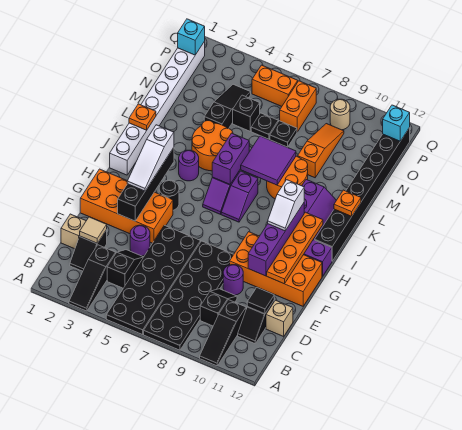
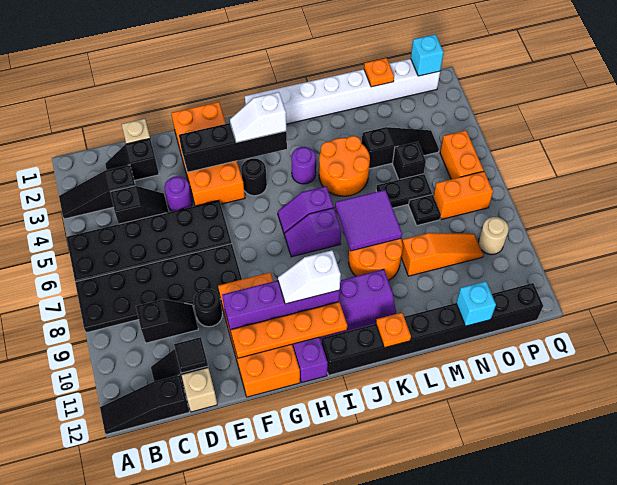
black 1x3 slope [200,300,246,366] -> black 1x3 slope moved to [100,375,189,435]
tan 1x1 tile [80,217,107,243] -> none
purple 1x1 round brick [223,265,243,295] -> black 1x1 round brick [193,289,222,327]
white 1x3 slope [127,125,174,191] -> white 1x2 slope [230,92,286,142]
purple 1x2 brick [212,133,249,184] -> none
orange 1x1 plate [129,104,156,130] -> orange 1x1 plate moved to [364,58,394,87]
black 1x1 plate [251,113,278,139] -> black 1x2 plate [376,174,432,208]
cyan 1x1 brick [383,105,410,141] -> cyan 1x1 brick moved to [456,281,496,326]

